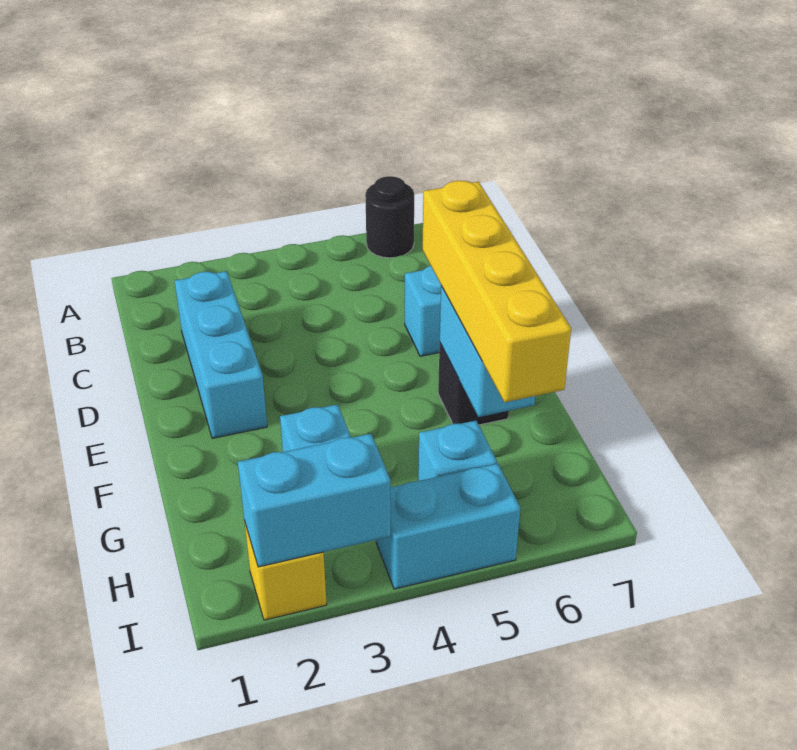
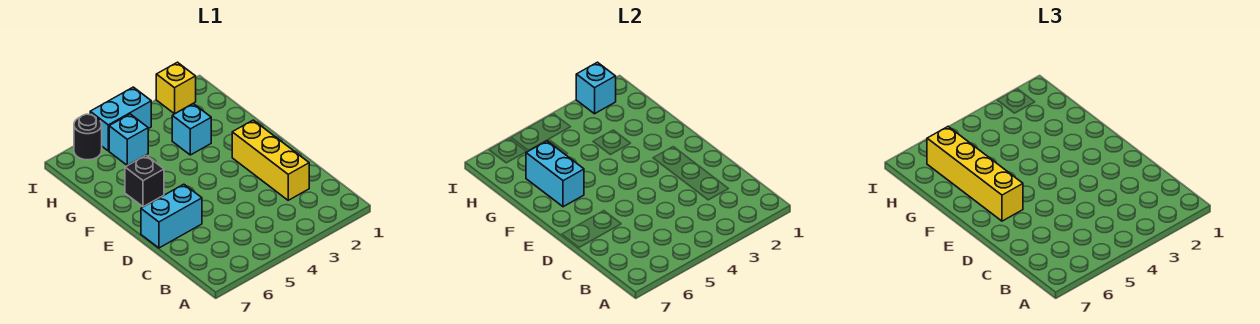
black 1x1 round brick [365,176,414,258] -> black 1x1 round brick moved to [74,114,102,160]
cyan 1x3 brick [175,271,267,438] -> yellow 1x3 brick [232,120,309,200]
cyan 1x2 brick [238,434,391,567] -> cyan 1x1 brick [576,62,616,114]

